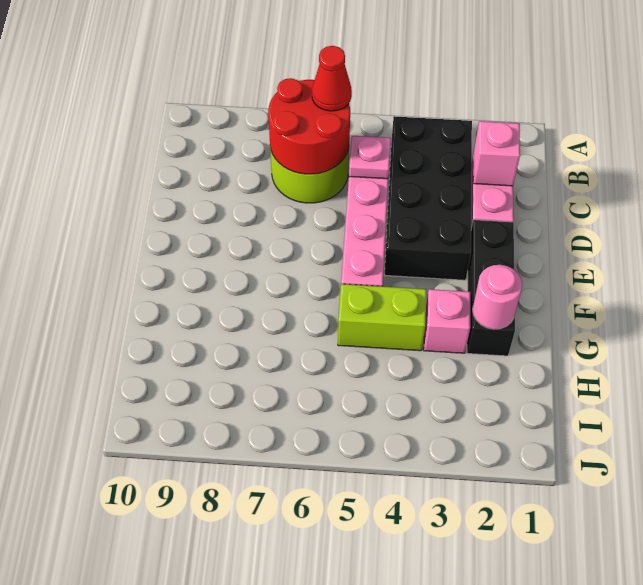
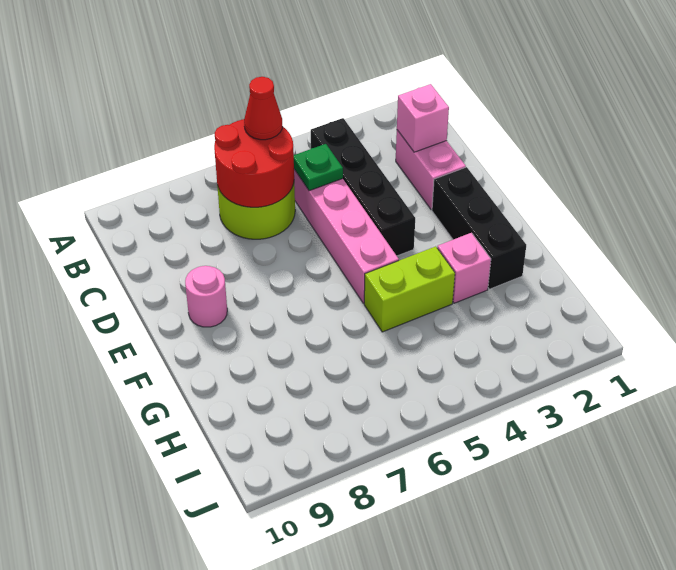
black 2x4 brick [385,116,472,280] -> black 1x4 brick [311,118,415,256]
pink 1x1 plate [349,136,391,179] -> green 1x1 plate [294,144,343,191]
pink 1x1 round brick [473,265,522,329] -> pink 1x1 round brick moved to [185,266,227,327]

